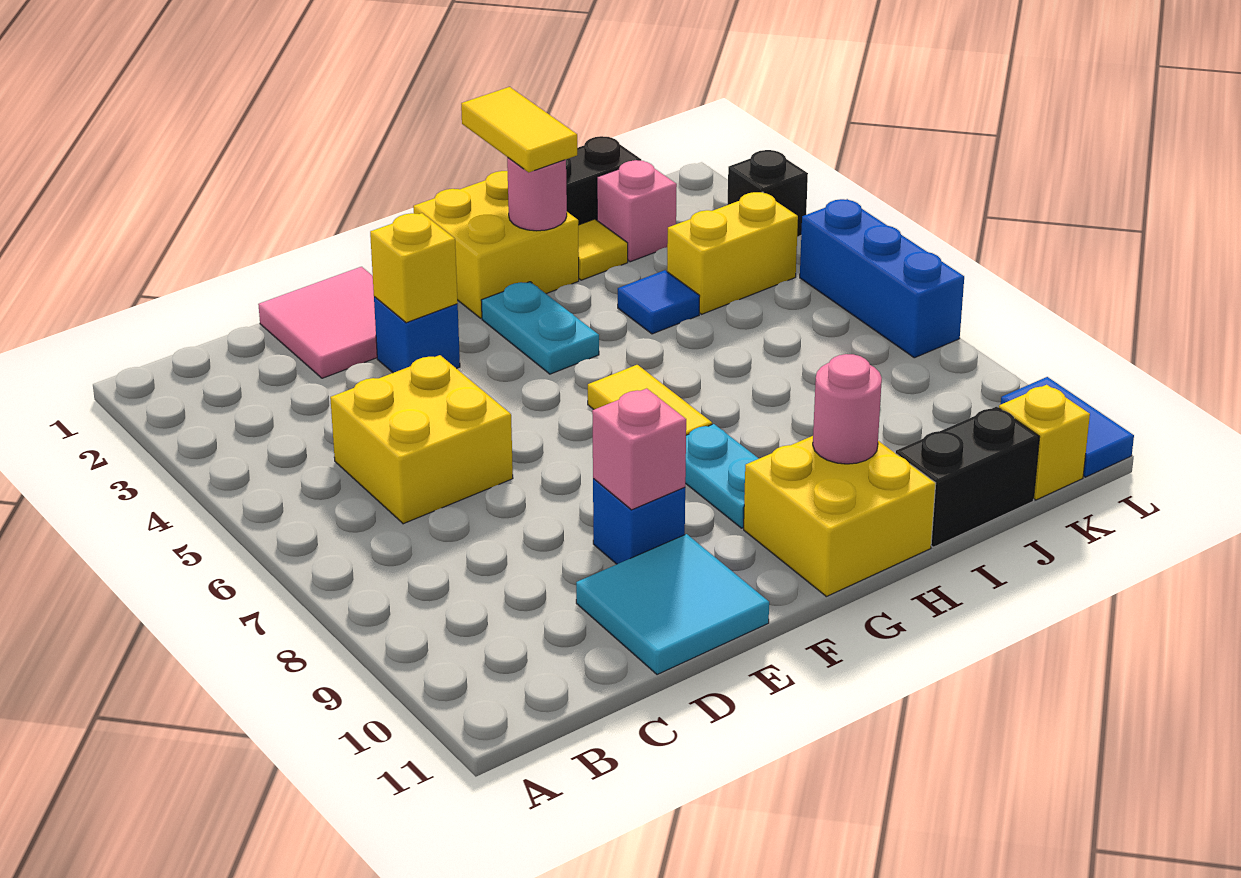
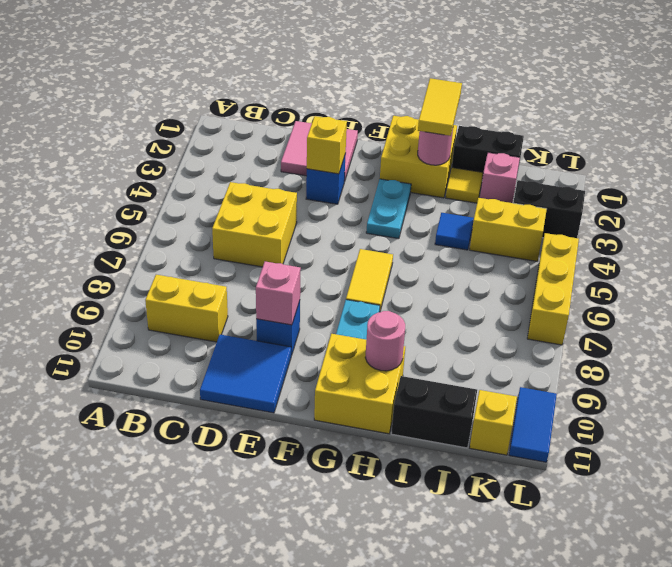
none -> yellow 1x2 brick [145,275,228,342]
cyan 2x2 tile [576,534,769,675] -> blue 2x2 tile [200,335,291,413]
black 1x1 brick [727,150,808,237] -> black 1x2 brick [513,180,585,238]
blue 1x3 brick [800,199,964,358] -> yellow 1x3 brick [527,233,579,345]

